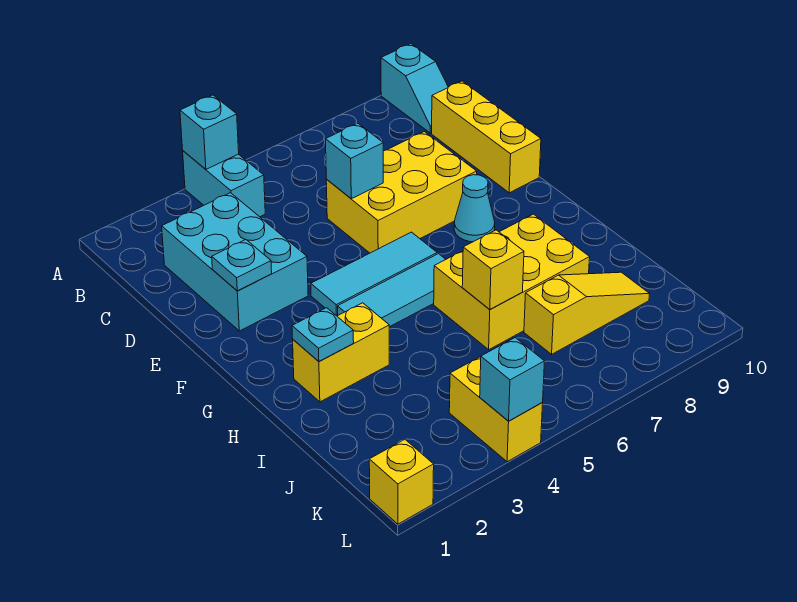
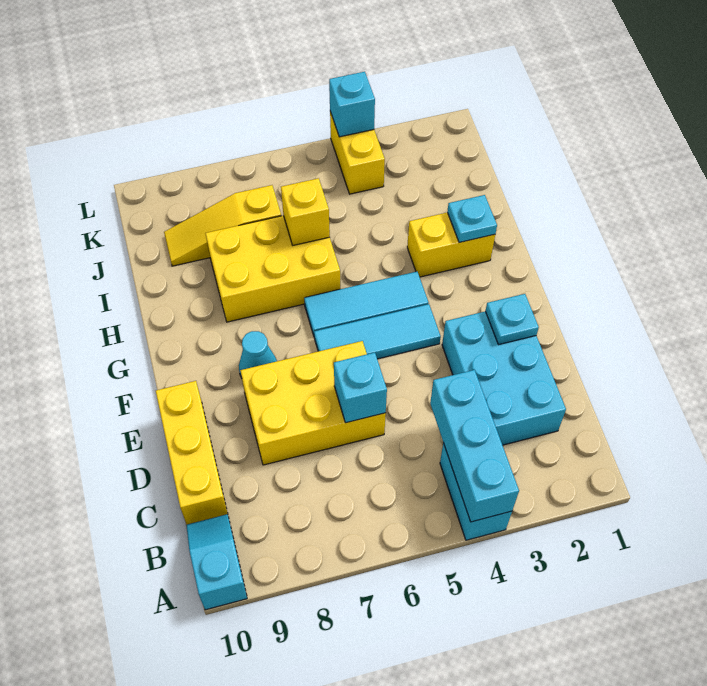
cyan 1x1 brick [180,95,239,169] -> cyan 1x3 brick [430,370,519,522]
yellow 1x1 brick [369,439,434,524] -> none

